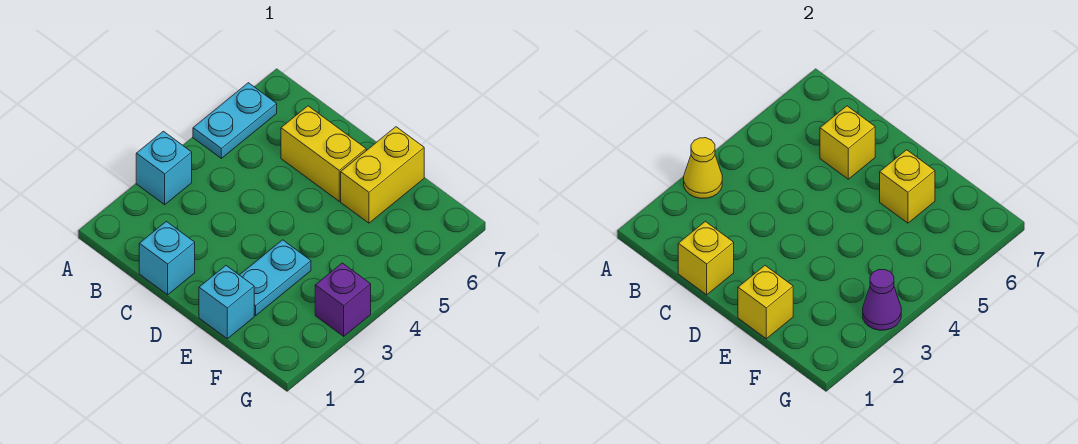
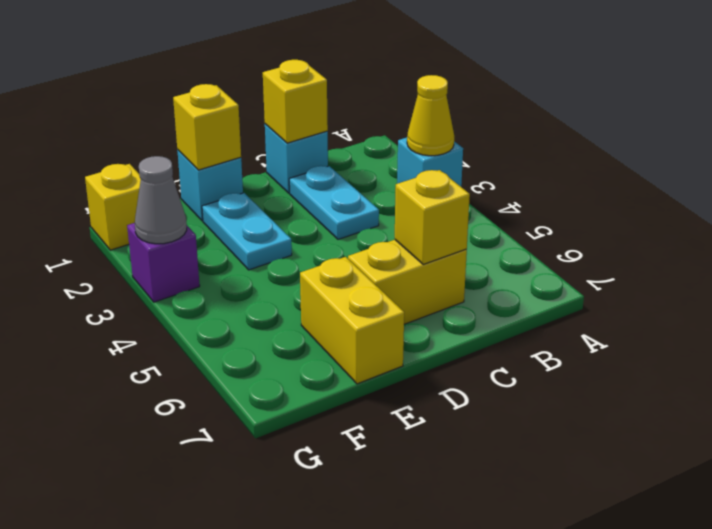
cyan 1x2 plate [193,83,277,158] -> cyan 1x2 plate moved to [289,166,379,239]
yellow 1x1 brick [880,150,935,223] -> yellow 1x1 brick moved to [85,164,141,250]
purple 1x1 cone [863,270,901,330] -> grey 1x1 cone [135,156,187,244]

